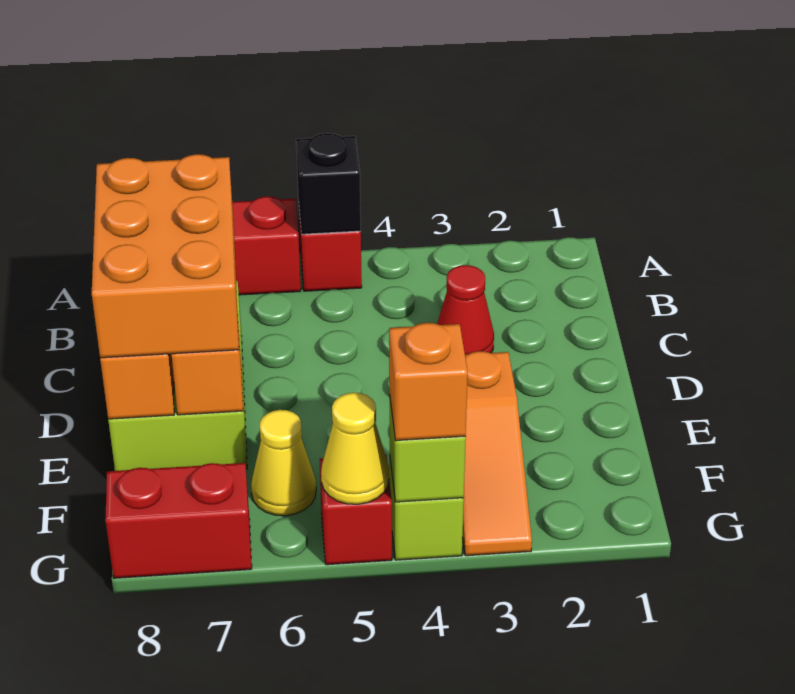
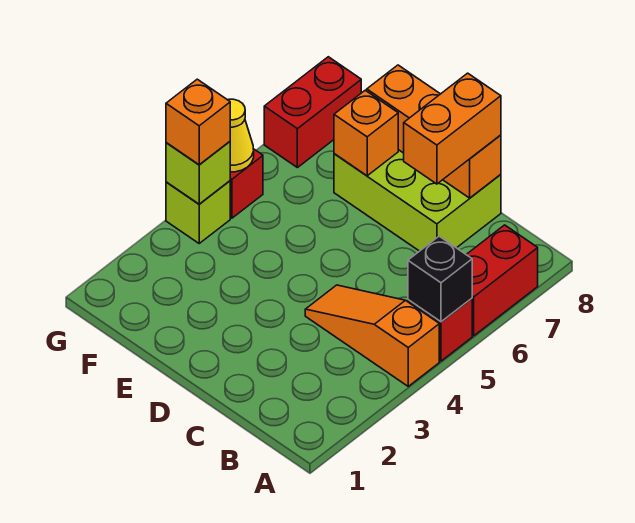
red 1x1 cone [437,265,494,354] -> none
orange 2x3 brick [92,154,239,358] -> orange 1x2 brick [404,73,501,184]
orange 1x3 slope [462,351,532,556] -> orange 1x3 slope moved to [305,285,439,386]
yellow 1x1 cone [251,410,316,516] -> none

